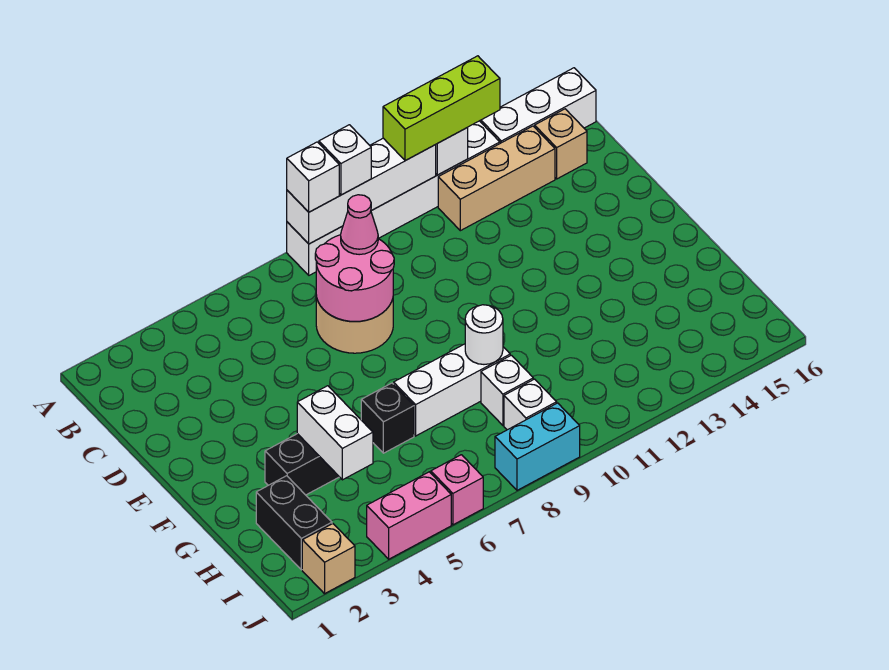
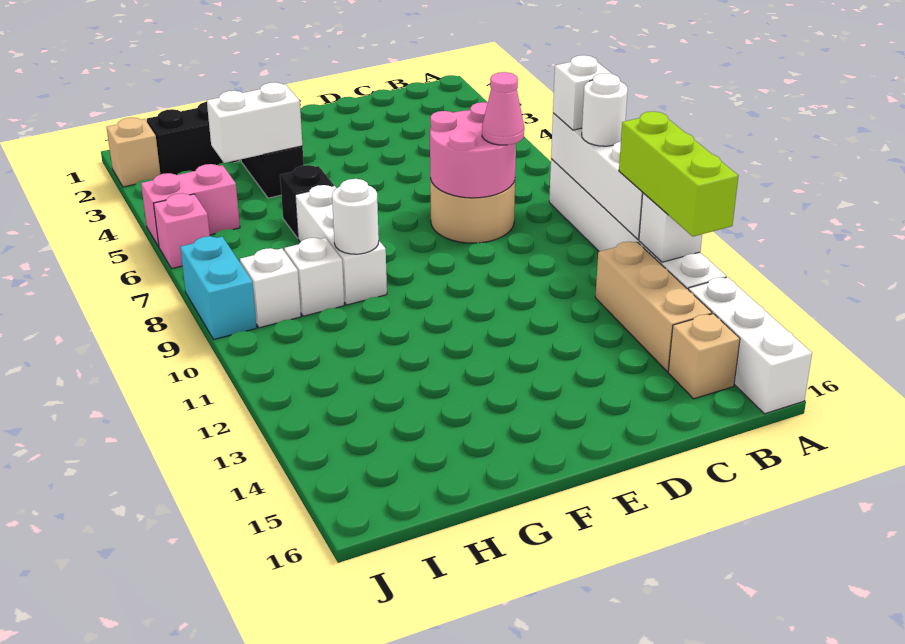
white 1x1 brick [319,125,371,195] -> white 1x1 round brick [582,73,628,146]
pink 1x2 brick [367,472,451,559] -> pink 1x2 brick turned to [141,164,240,247]

